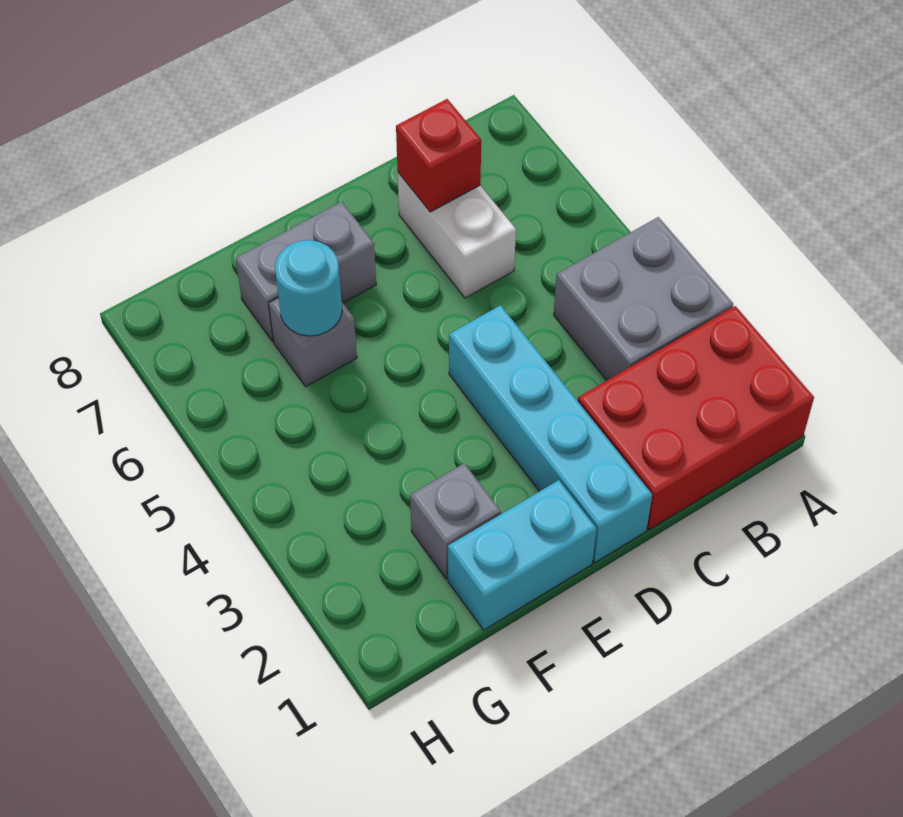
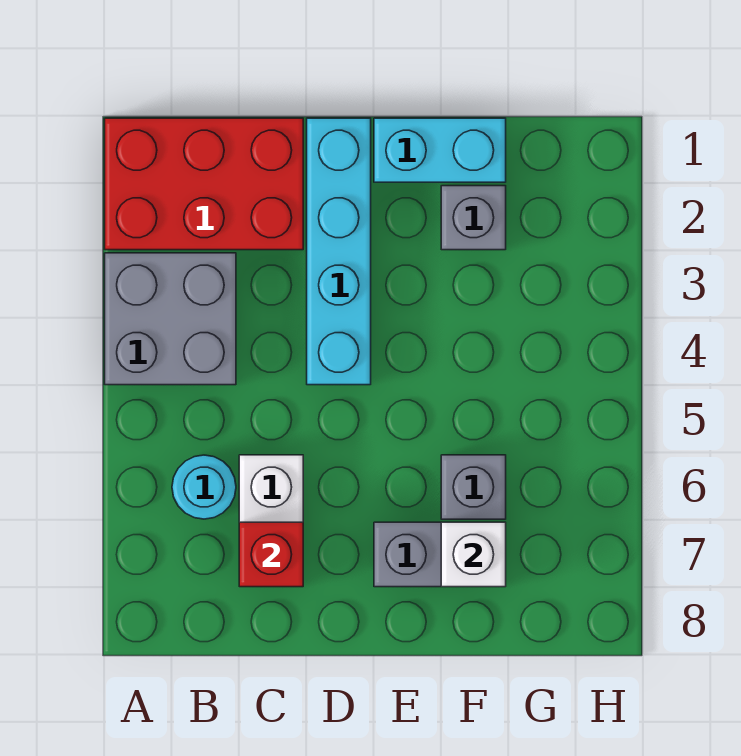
cyan 1x1 round brick [275,240,342,336] -> cyan 1x1 round brick moved to [172,455,236,519]
none -> white 1x1 brick [441,522,506,587]

